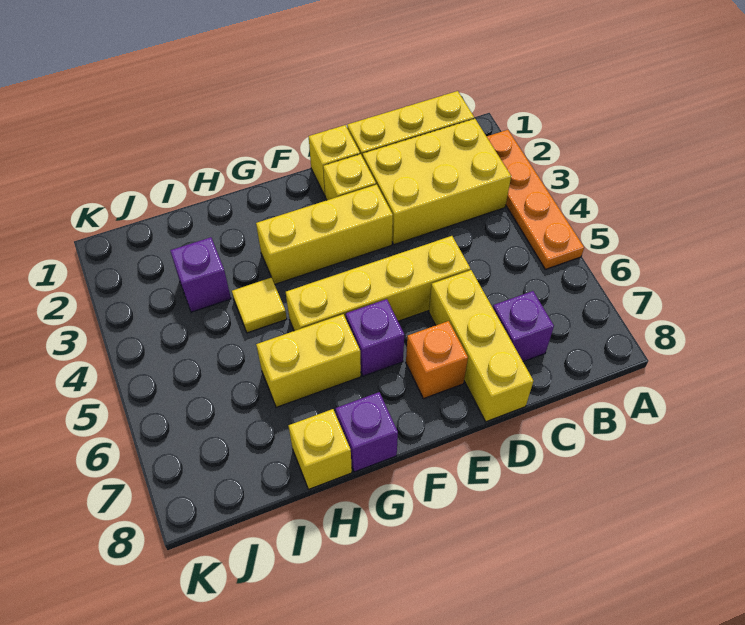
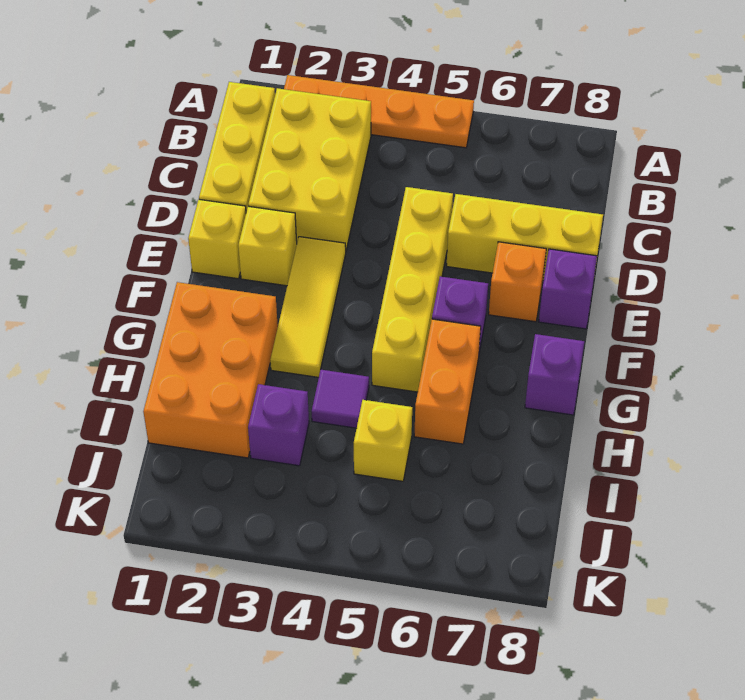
purple 1x1 brick [493,291,554,362] -> purple 1x1 brick moved to [539,249,597,329]
yellow 1x3 brick [256,185,393,284] -> yellow 1x3 tile [270,237,346,377]
none -> orange 2x3 brick [143,282,278,458]
yellow 1x2 brick [256,314,361,407] -> orange 1x2 brick [414,319,481,444]
yellow 1x1 tile [232,278,287,333] -> purple 1x1 tile [312,370,369,428]
yellow 1x1 brick [288,409,352,489] -> yellow 1x1 brick moved to [354,400,412,481]

